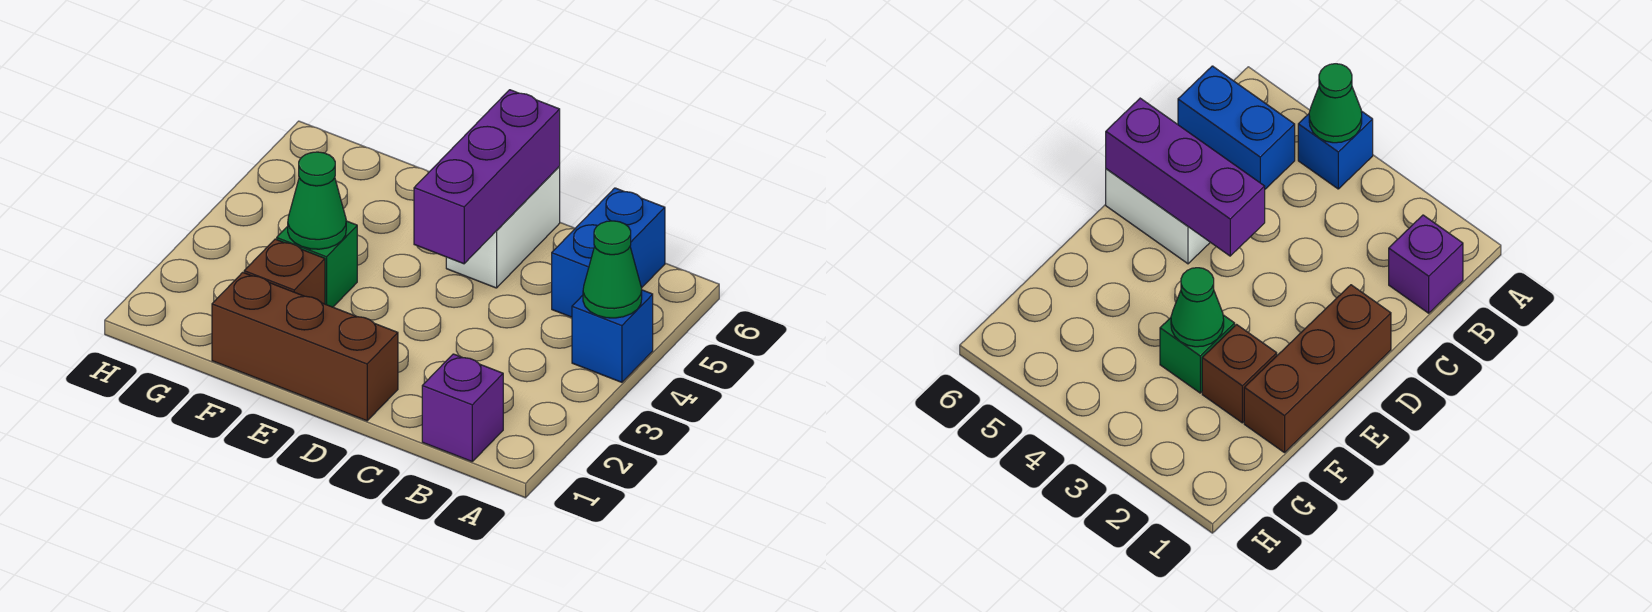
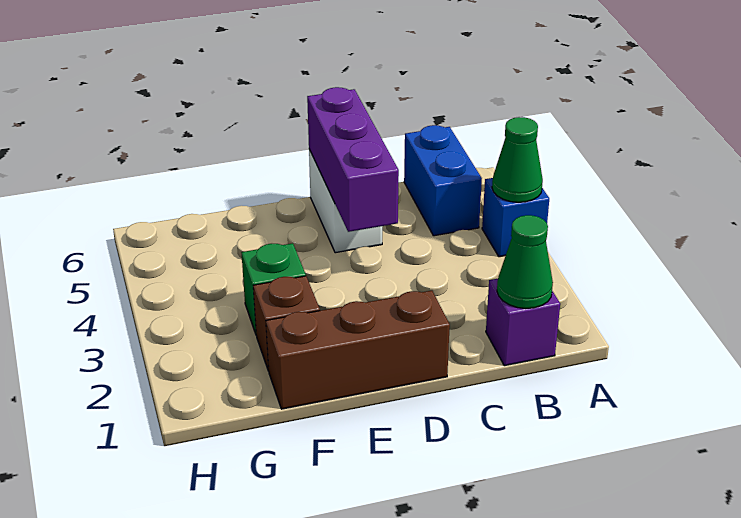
green 1x1 cone [288,152,346,249] -> green 1x1 cone moved to [497,215,553,309]

